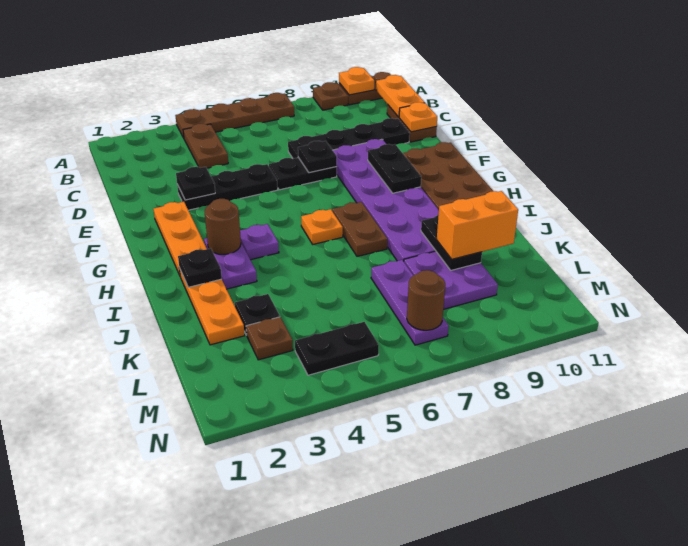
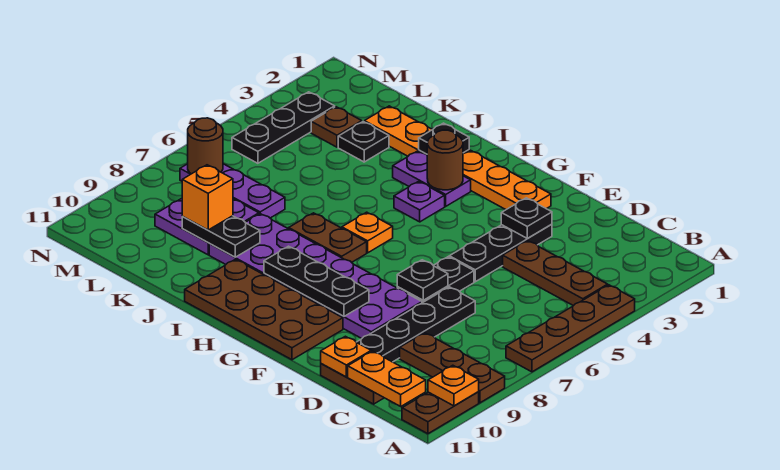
brown 1x1 plate [313,82,348,110] -> brown 1x3 plate [400,333,505,403]
brown 1x2 plate [183,124,228,168] -> brown 1x3 plate [503,241,608,306]
black 1x2 plate [368,144,421,193] -> black 1x3 plate [264,246,369,316]
orange 1x2 brick [437,191,518,259] -> orange 1x1 brick [182,165,233,230]
black 1x2 plate [295,322,379,375] -> black 1x3 plate [232,92,335,163]

